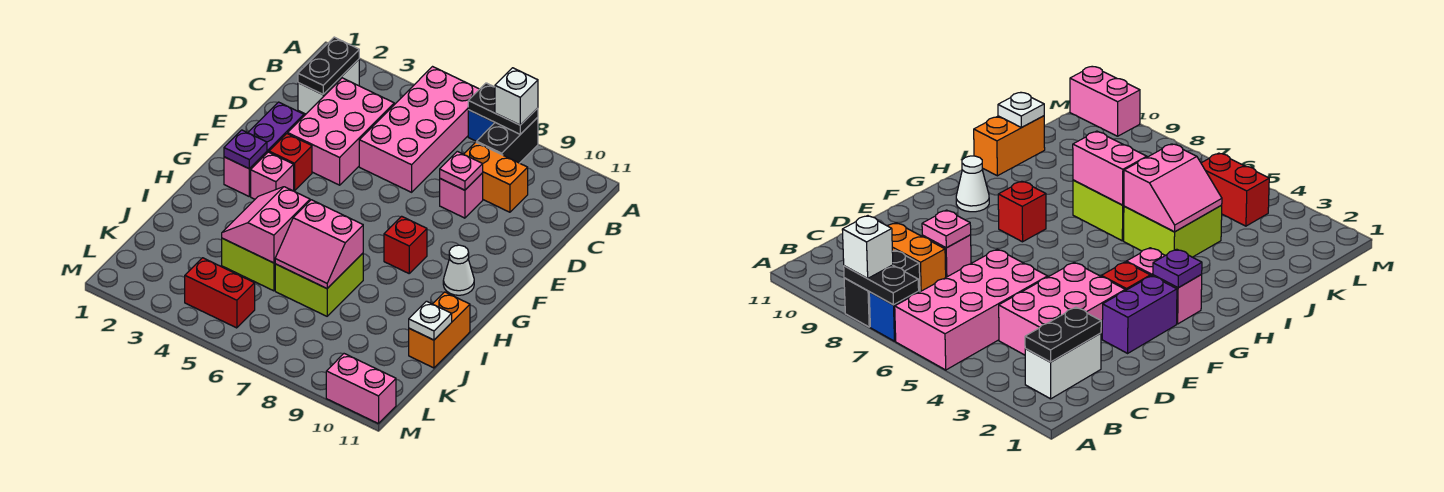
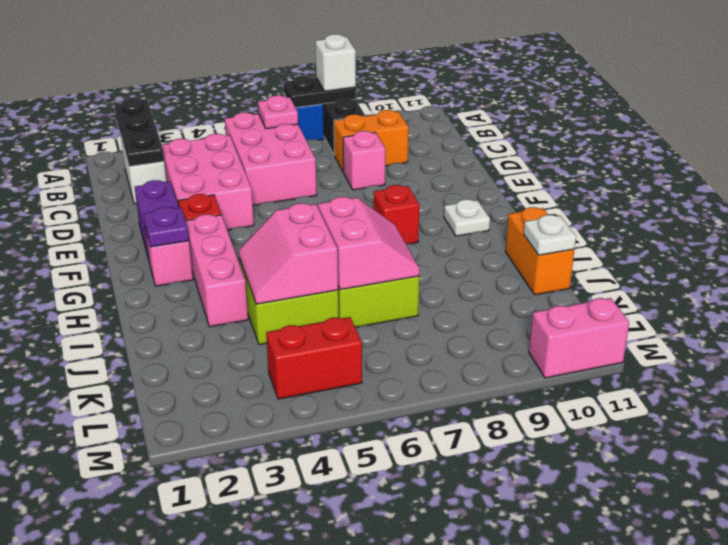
pink 2x4 brick [359,67,479,192] -> pink 2x3 brick [225,112,317,205]
black 1x2 plate [298,37,359,94] -> black 1x3 plate [114,98,164,166]
pink 1x1 plate [440,151,483,190] -> pink 1x1 plate moved to [258,95,298,129]
pink 1x1 brick [251,152,294,199] -> pink 1x3 brick [186,214,248,327]
white 1x1 cone [443,245,474,295] -> white 1x1 plate [444,199,490,236]
pink 2x2 slope [275,200,363,288] -> pink 2x2 slope turned to [318,197,420,290]

